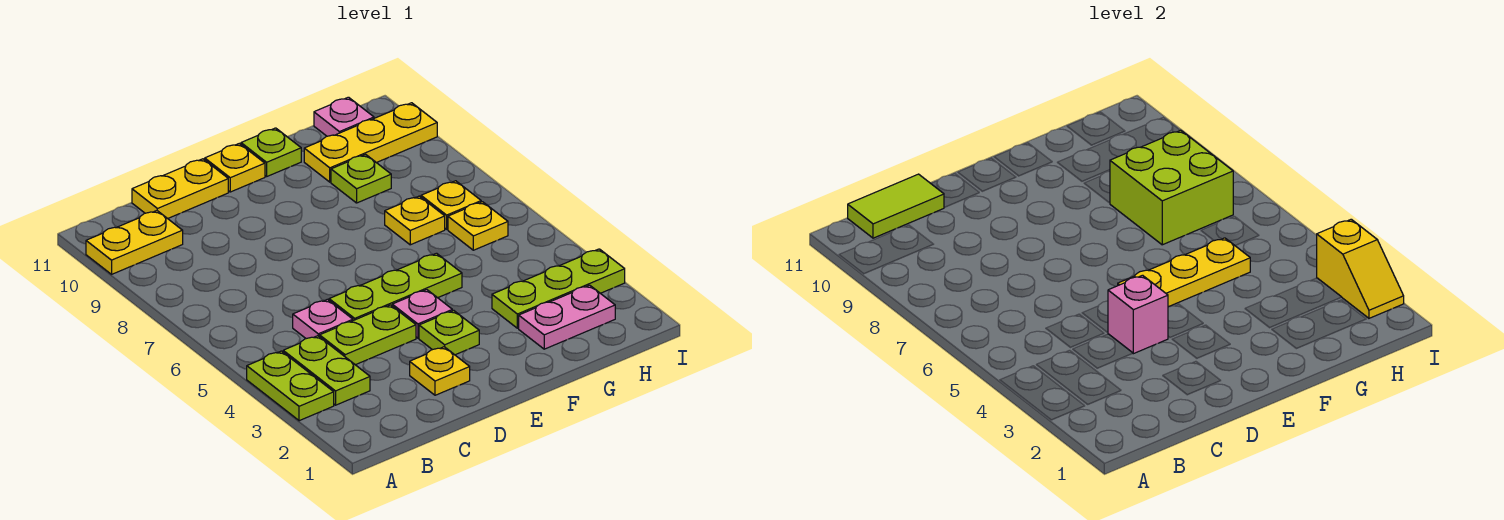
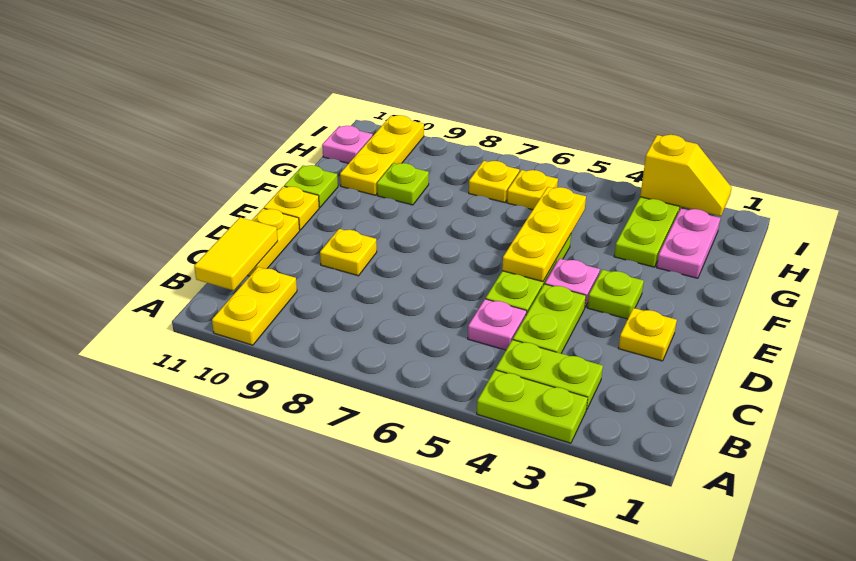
lime 1x2 tile [848,174,944,238] -> yellow 1x2 tile [194,217,278,291]
pink 1x1 brick [1108,275,1168,354] -> none
yellow 1x1 plate [385,196,445,245] -> yellow 1x1 plate moved to [320,229,377,276]
lime 2x2 brick [1110,130,1233,245] -> none

